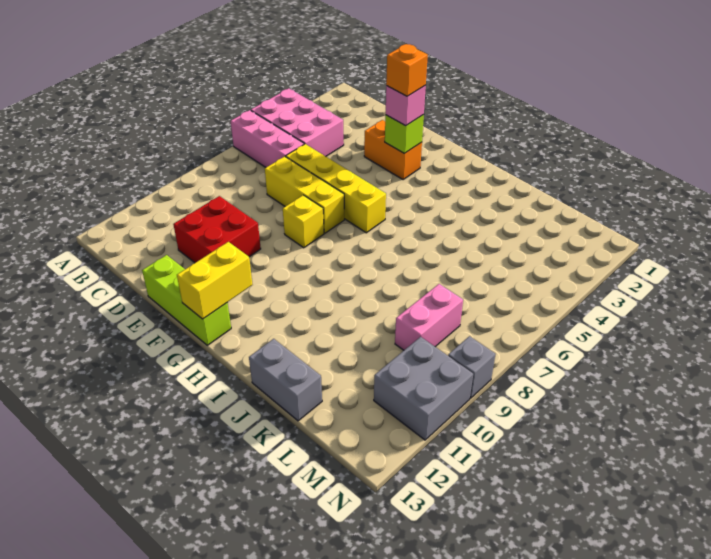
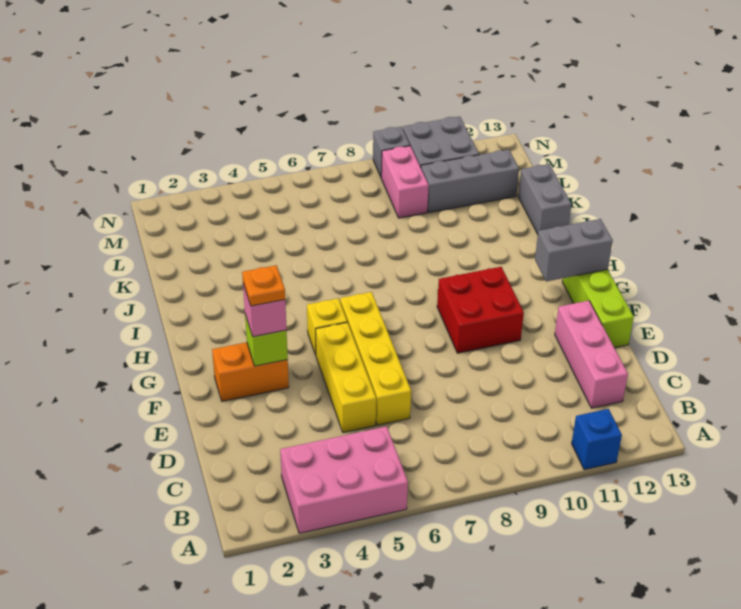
pink 2x3 brick [251,88,344,156] -> pink 2x3 brick turned to [280,426,408,533]
pink 1x3 brick [231,110,304,167] -> pink 1x3 brick moved to [555,301,628,408]
none -> blue 1x1 brick [572,409,622,470]
yellow 1x3 brick [265,156,344,233] -> yellow 1x3 brick moved to [316,322,376,433]
red 2x2 brick [173,196,261,263] -> red 2x2 brick moved to [437,267,524,353]
orange 1x2 brick [364,120,422,179] -> orange 1x2 brick turned to [212,342,289,401]
orange 1x1 brick [386,44,428,96] -> orange 1x1 plate [242,265,285,306]
yellow 1x1 brick [283,195,324,248] -> yellow 1x1 brick moved to [307,298,347,355]
yellow 1x2 brick [177,242,253,319] -> grey 1x2 brick [535,219,613,282]
pink 1x2 brick [395,284,463,350] -> pink 1x2 brick turned to [381,146,429,218]
none -> grey 1x3 brick [421,150,519,213]

